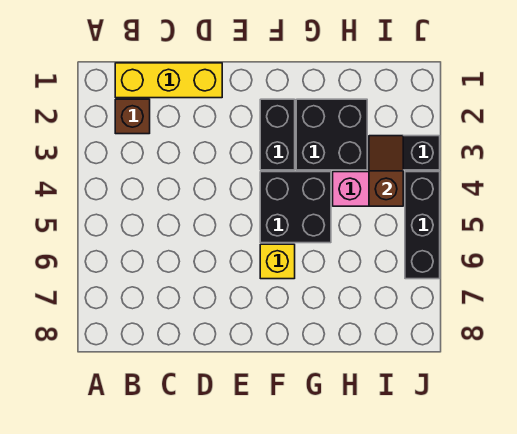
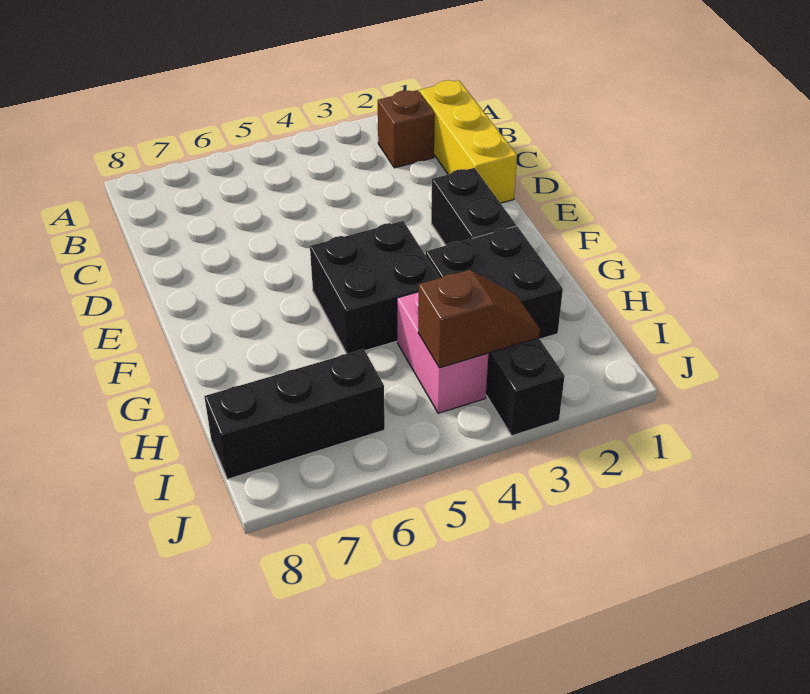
black 1x2 brick [260,99,295,170] -> black 1x2 brick turned to [431,168,516,245]
yellow 1x1 brick [260,244,295,279] -> none
black 1x3 brick [405,172,440,279] -> black 1x3 brick moved to [204,349,385,479]

